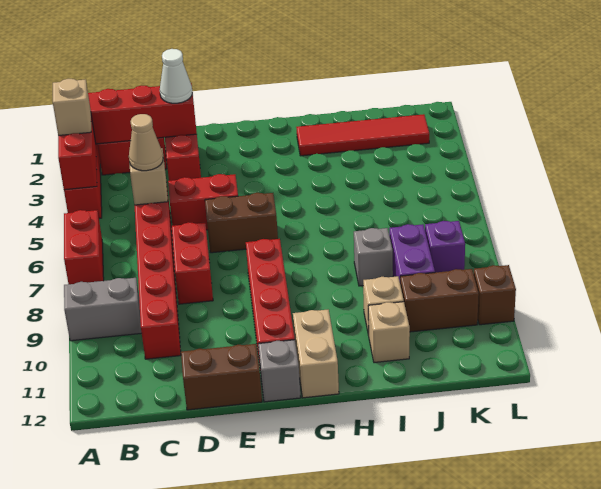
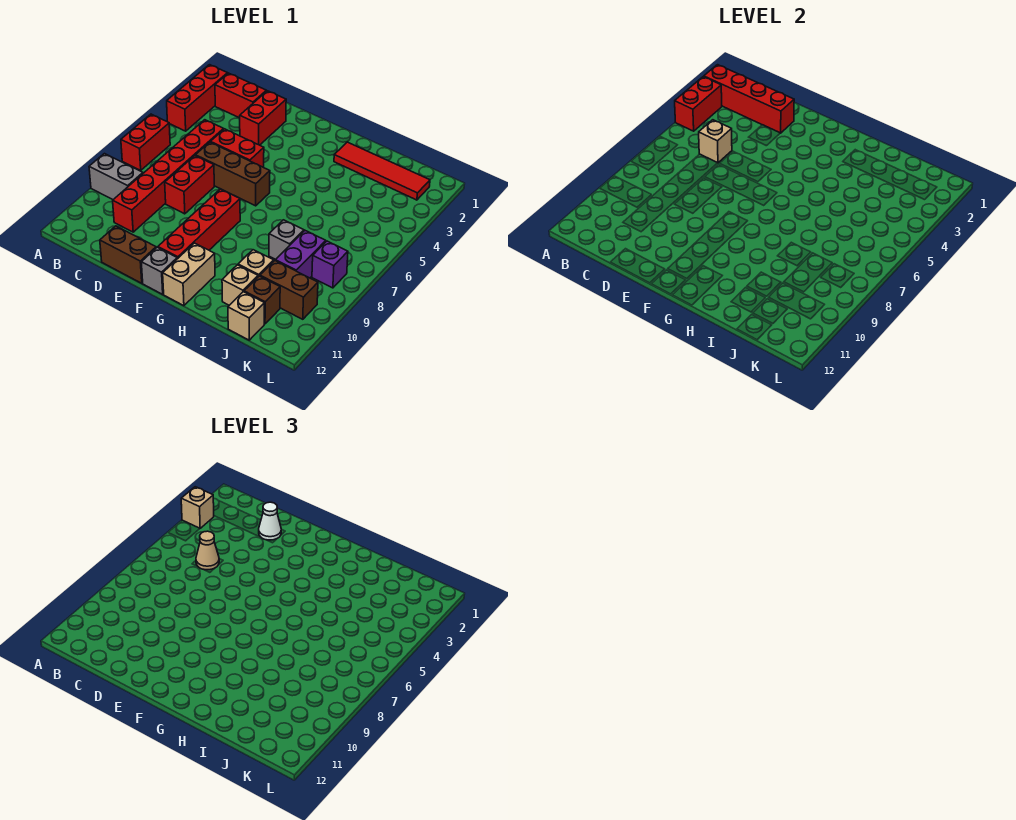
brown 1x2 brick [205,193,278,253] -> brown 1x3 brick [195,142,270,206]
none -> tan 1x1 brick [228,292,265,340]
brown 1x1 brick [474,265,516,325] -> brown 1x1 brick moved to [244,276,280,324]

